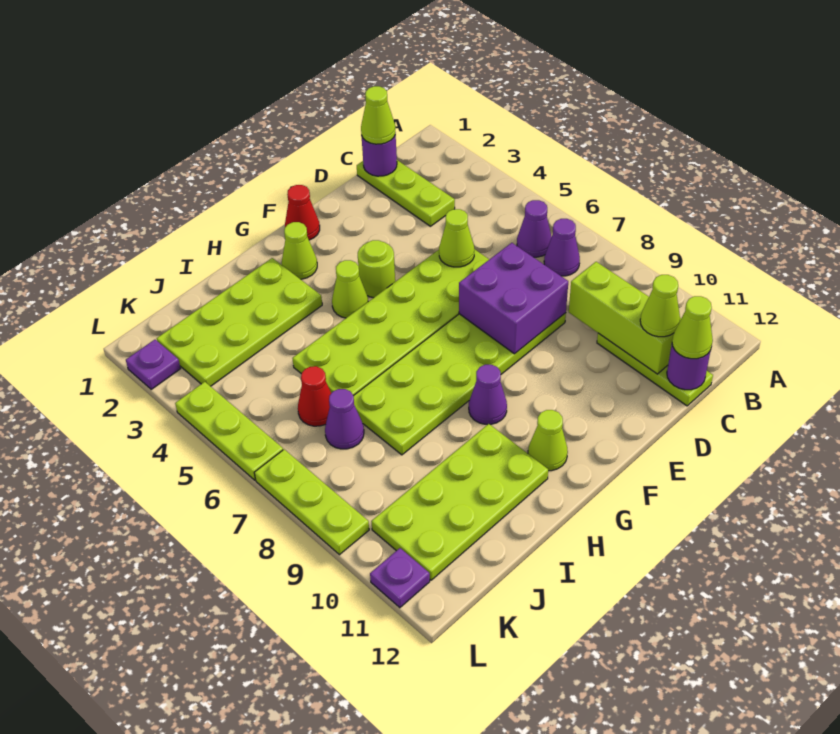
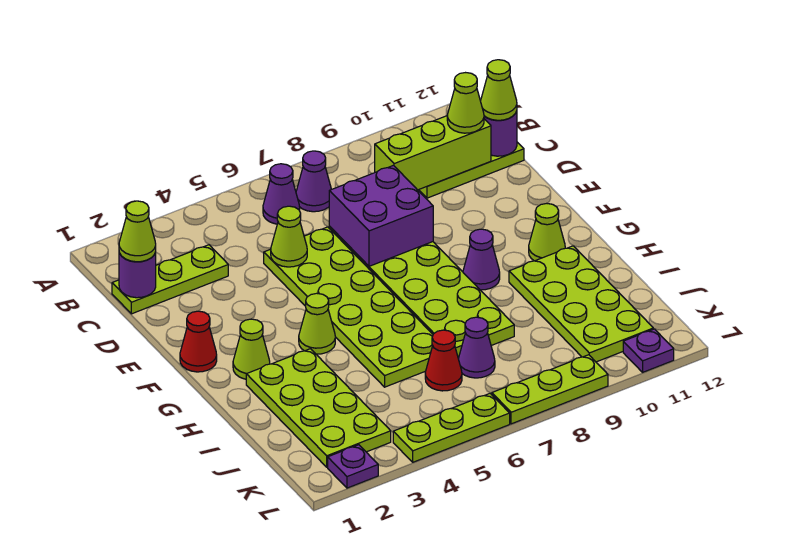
lime 1x1 round brick [358,240,395,298] -> none

